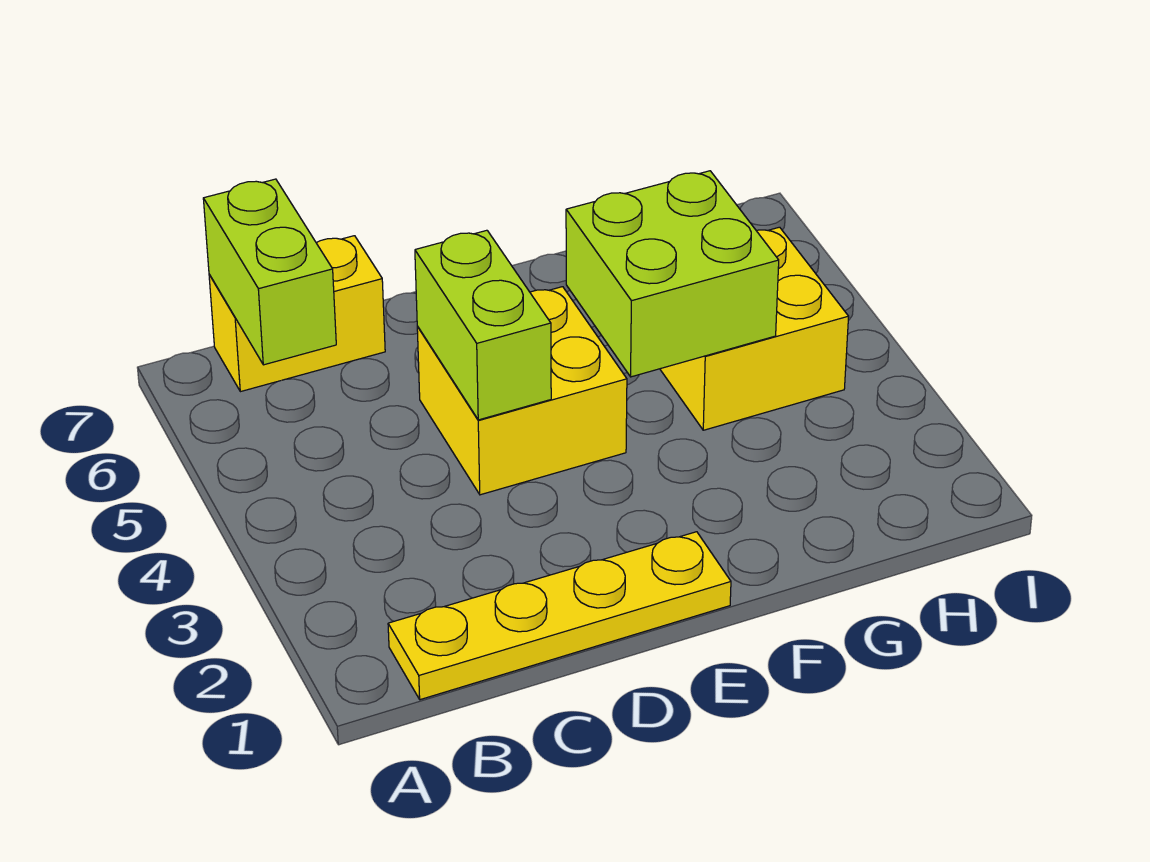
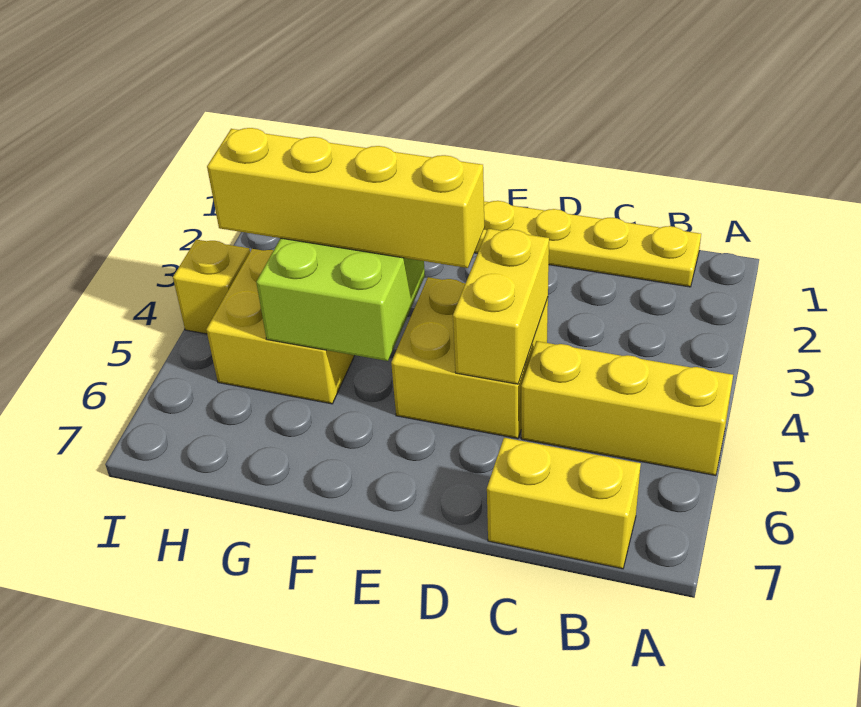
none -> yellow 1x3 brick [521,341,733,476]
lime 1x2 brick [203,179,336,365] -> none
lime 1x2 brick [415,230,551,420] -> yellow 1x2 brick [453,229,549,384]
none -> yellow 1x4 brick [207,128,485,268]
none -> yellow 1x1 brick [173,240,250,334]

